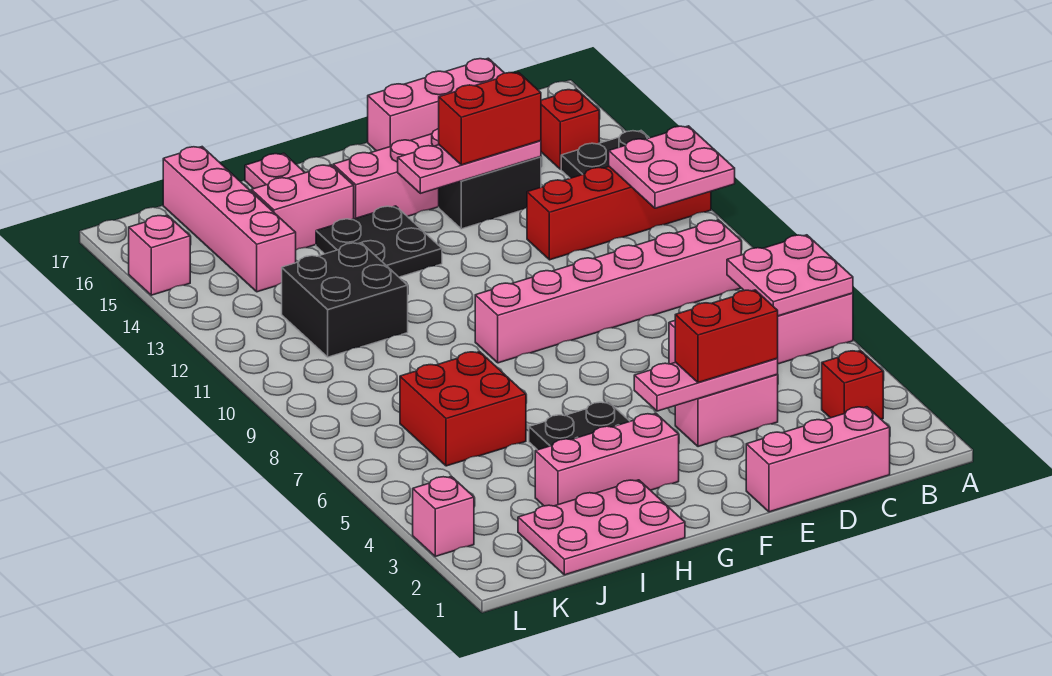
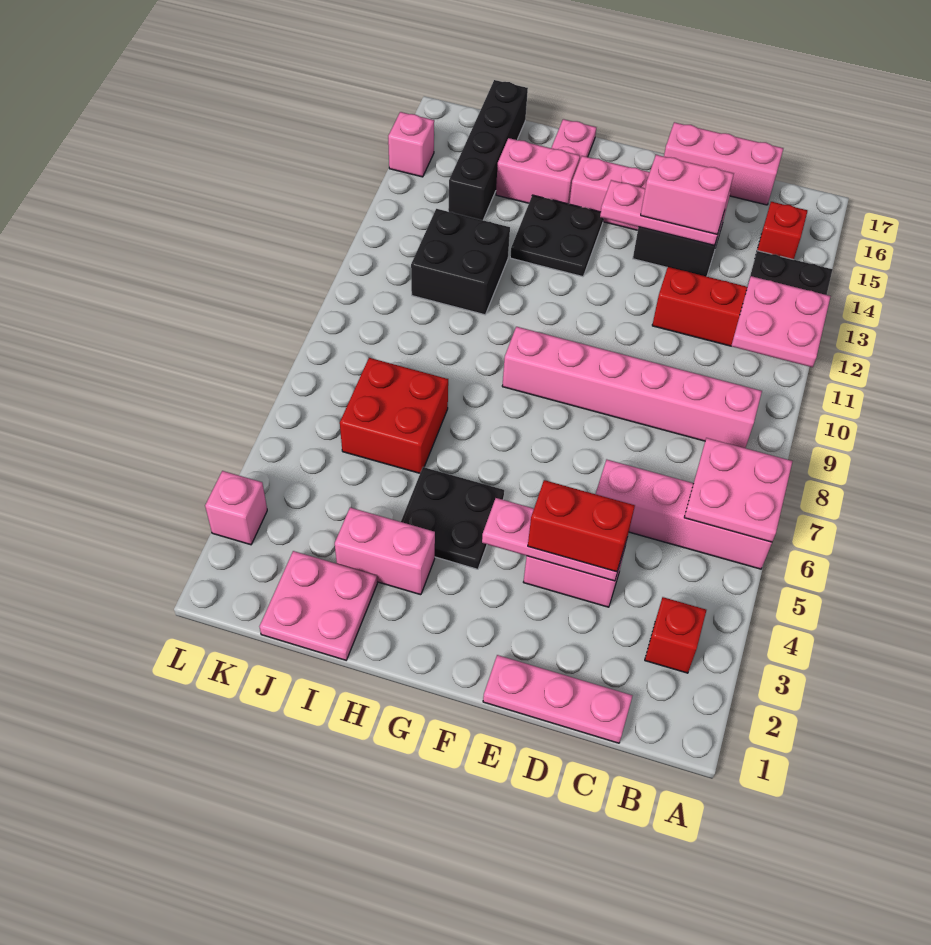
pink 1x3 brick [746,407,890,512] -> pink 1x3 plate [483,655,632,743]
red 1x2 brick [439,72,541,165] -> pink 1x2 brick [641,155,734,234]
pink 1x3 brick [535,414,679,506] -> pink 1x2 brick [335,507,435,595]
pink 2x3 plate [518,480,685,575] -> pink 2x2 plate [259,551,377,660]
pink 1x4 brick [163,147,296,292] -> black 1x4 brick [448,80,528,220]

